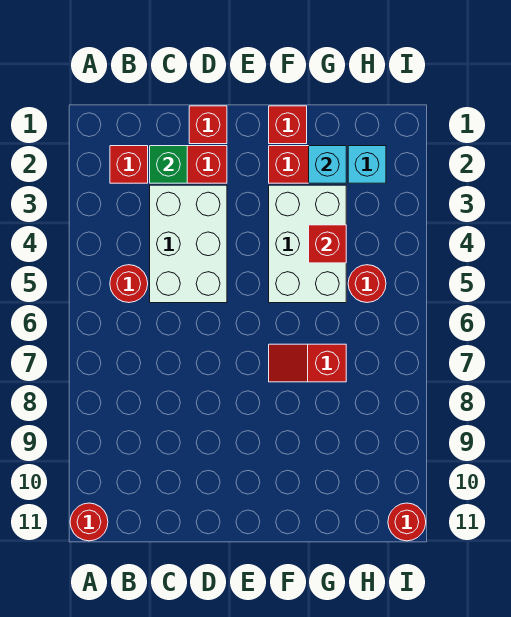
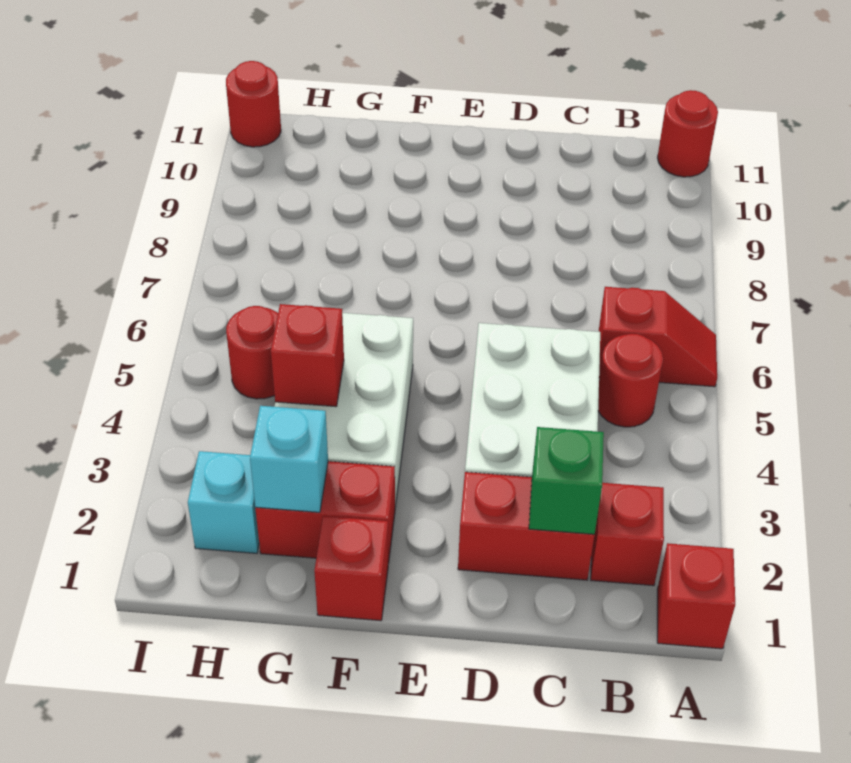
red 1x1 brick [189,106,227,144] -> red 1x1 brick moved to [657,543,735,649]
red 1x2 slope [269,344,346,382] -> red 1x2 slope moved to [599,287,717,387]

